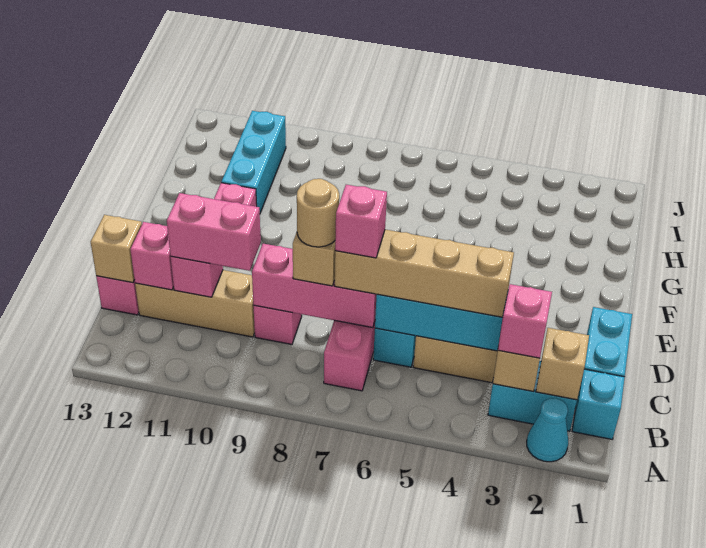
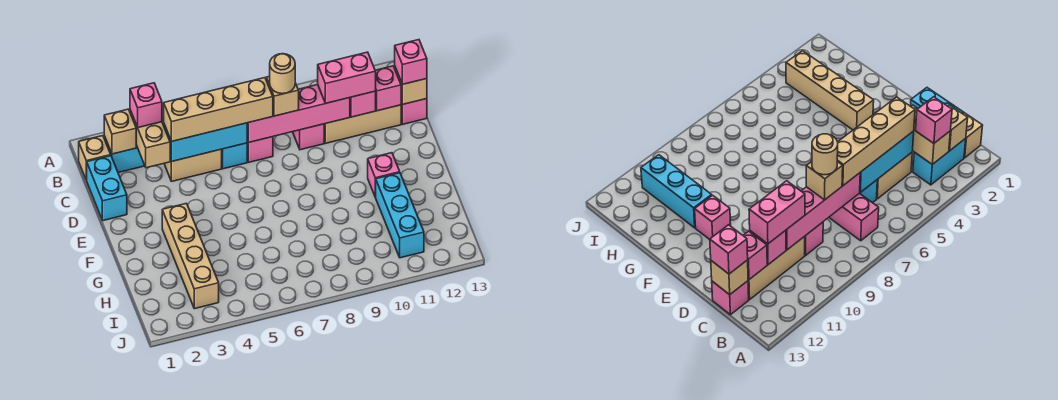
cyan 1x1 cone [527,398,568,462] -> none
cyan 1x1 brick [572,369,625,439] -> tan 1x1 brick [79,136,111,180]
pink 1x3 brick [252,244,377,328] -> pink 1x4 brick [247,85,350,143]
pink 1x1 brick [335,185,387,258] -> pink 1x1 brick moved to [395,40,427,84]
none -> tan 1x4 brick [162,203,219,309]

